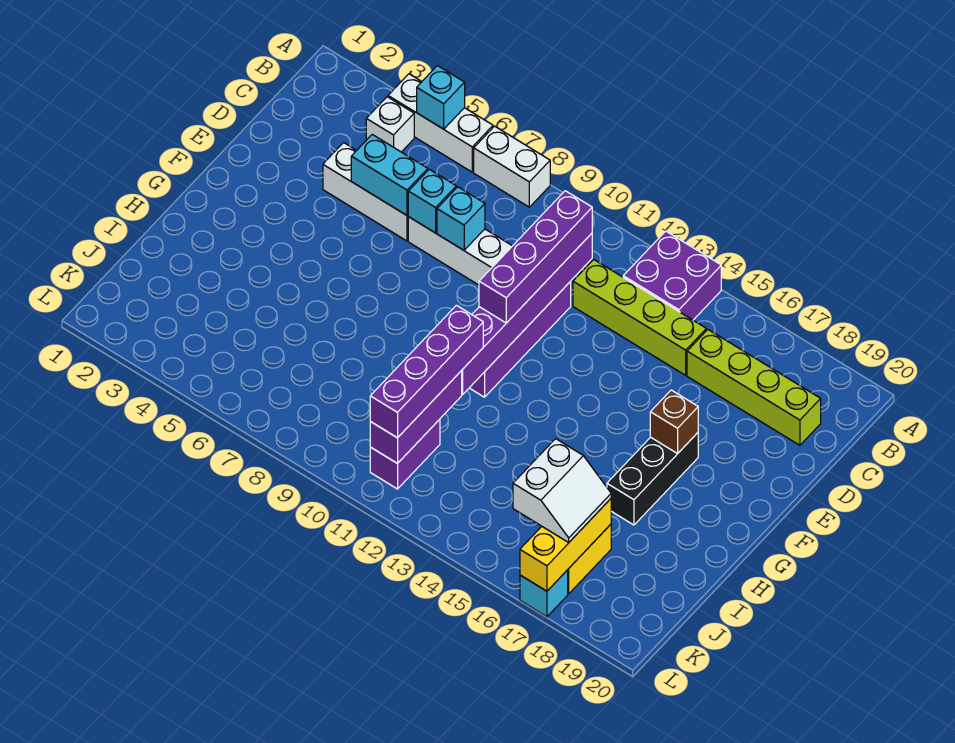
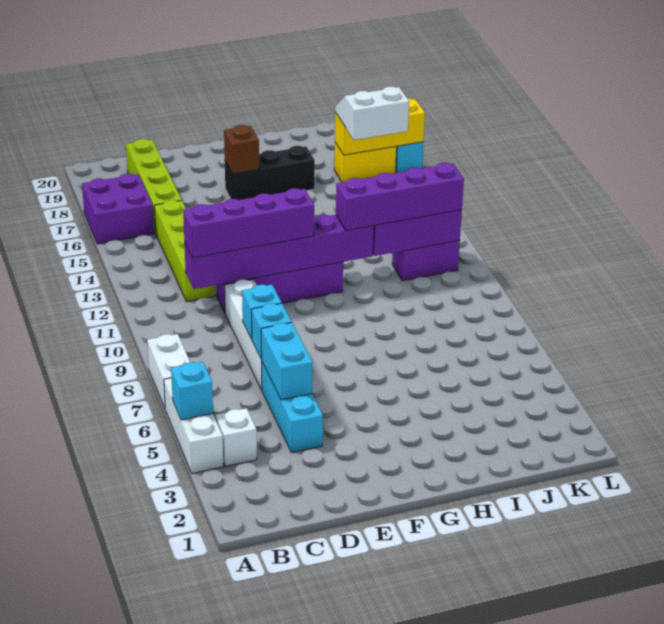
purple 2x2 brick [623,231,721,320] -> purple 2x2 brick moved to [82,174,154,244]
white 1x3 brick [323,143,409,241] -> cyan 1x3 brick [262,362,323,453]

